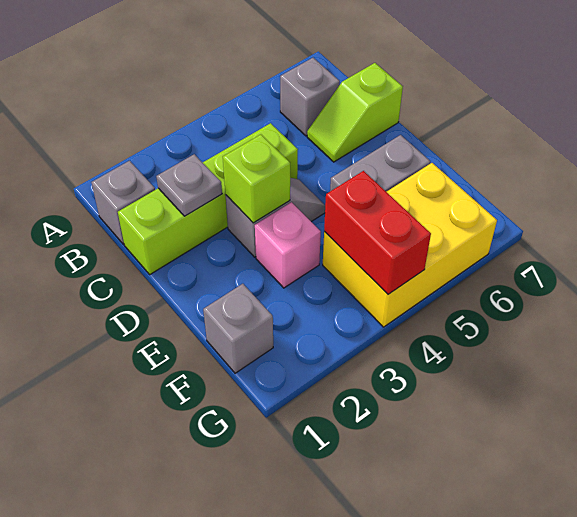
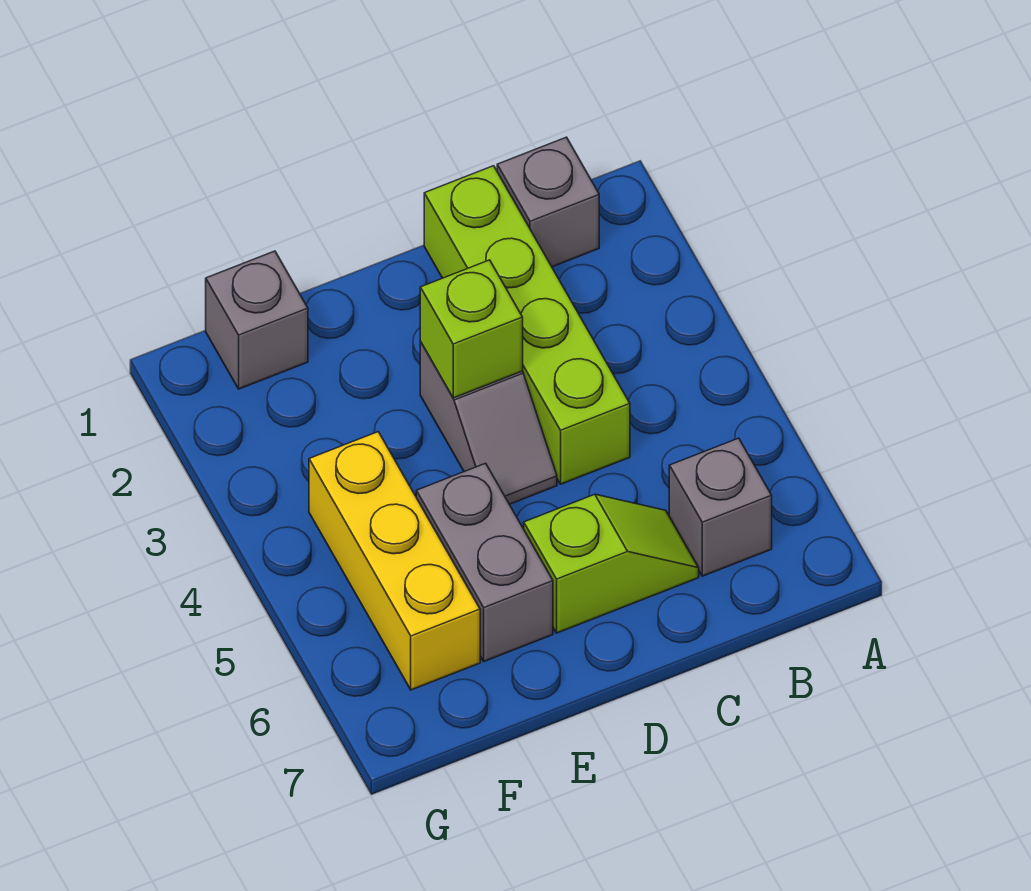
grey 1x1 plate [156,154,222,216] -> none
lime 1x2 slope [307,63,403,162] -> lime 1x2 slope turned to [524,494,699,633]
pink 1x1 brick [255,202,321,288] -> none
yellow 2x3 brick [323,163,497,327] -> yellow 1x3 brick [309,432,480,690]
red 1x2 brick [324,171,431,294] -> none

